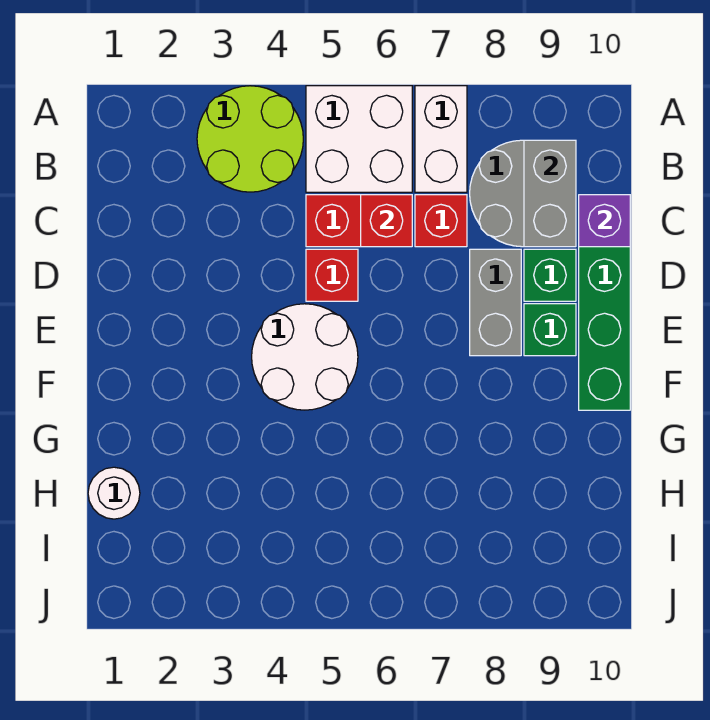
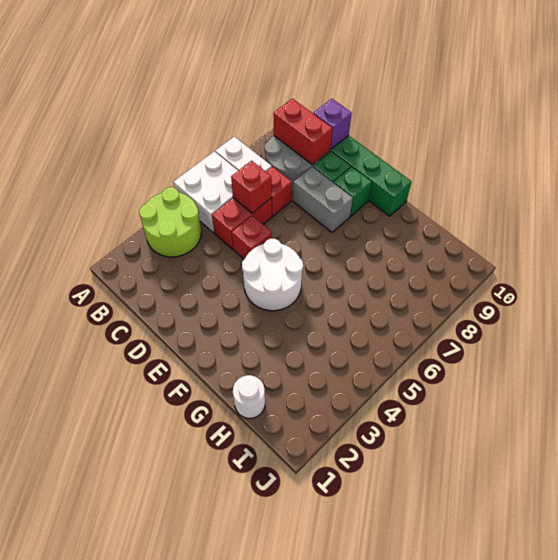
grey 1x2 brick [524,140,576,247] -> red 1x2 brick [274,99,332,165]

